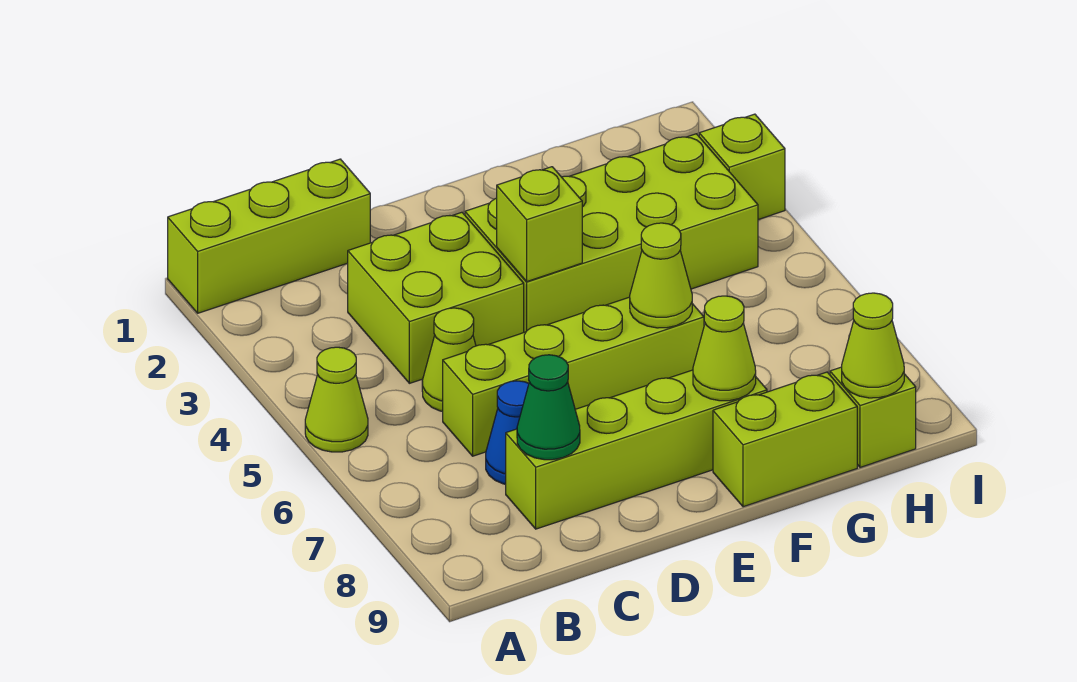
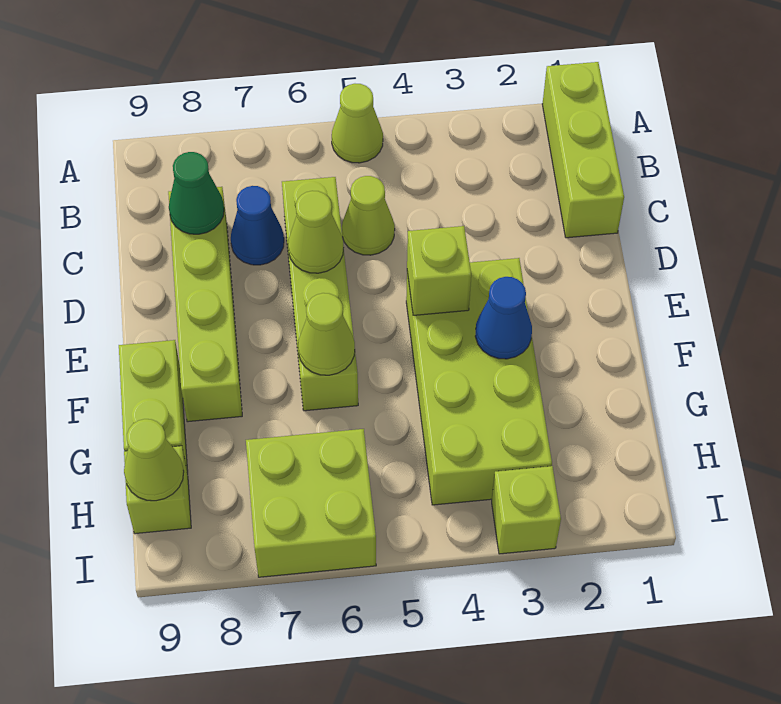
lime 2x2 brick [347,212,524,383] -> lime 2x2 brick moved to [246,429,376,577]
none -> blue 1x1 cone [475,277,532,359]
lime 1x1 cone [693,296,756,401] -> lime 1x1 cone moved to [288,191,344,273]

